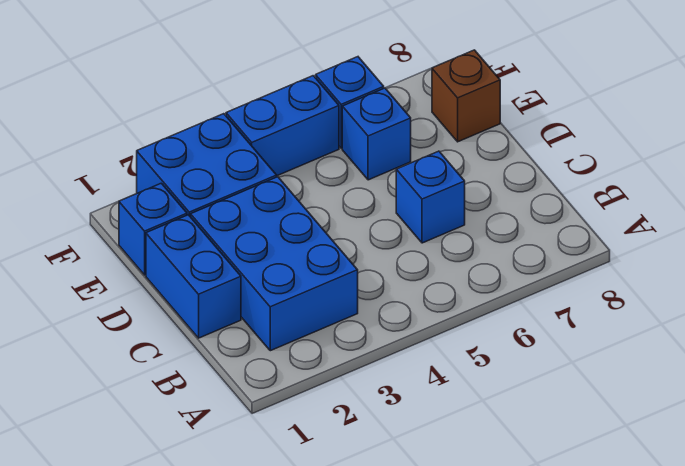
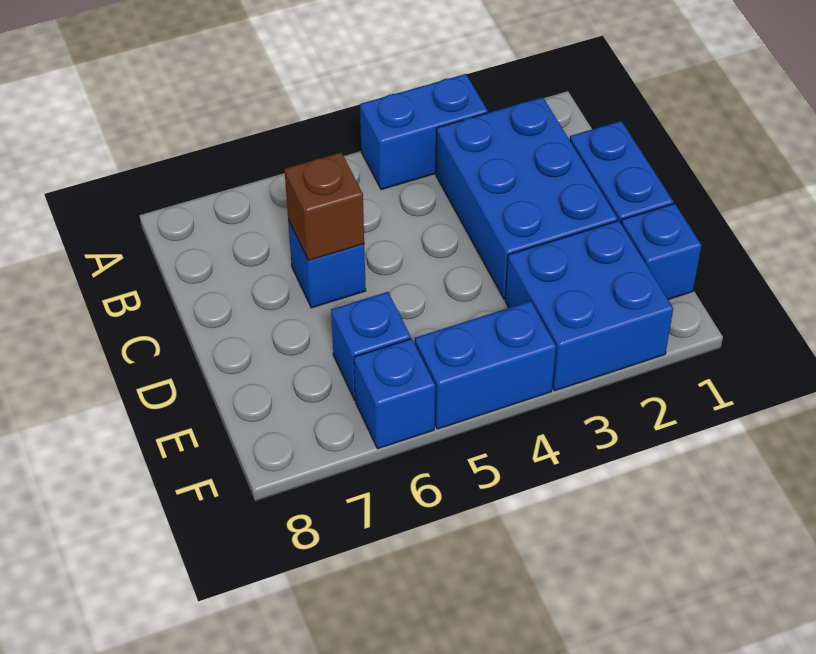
none -> blue 1x2 brick [360,74,488,190]
brown 1x1 brick [432,50,500,142] -> brown 1x1 brick moved to [284,152,364,261]

